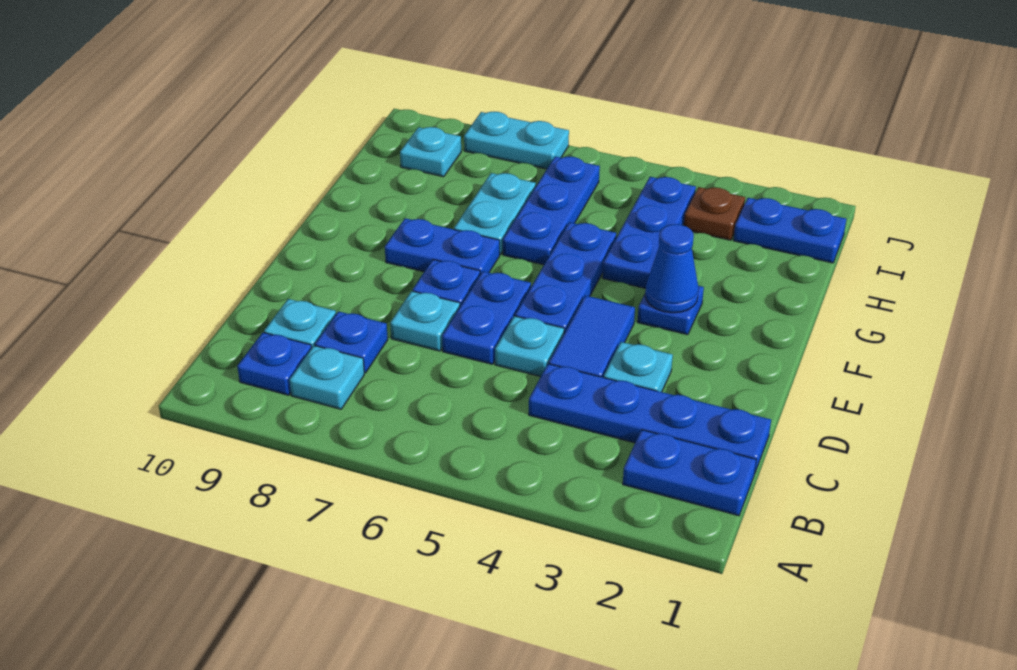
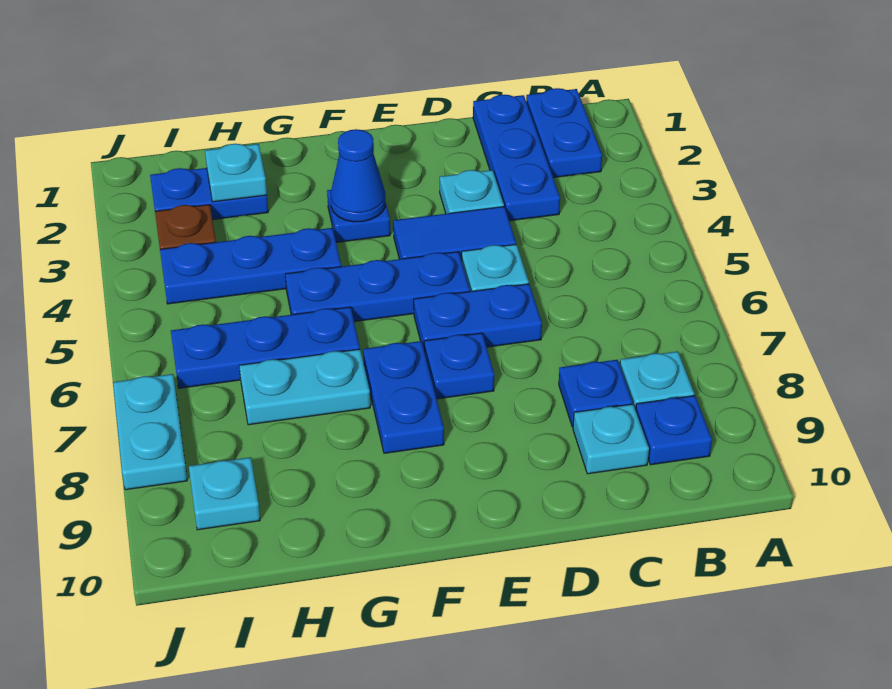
blue 1x4 plate [529,364,771,474] -> blue 1x3 plate [473,95,560,221]
cyan 1x1 plate [390,291,460,351] -> cyan 1x1 plate moved to [205,144,267,202]
blue 1x2 plate [733,198,846,263] -> blue 1x2 plate turned to [150,168,268,220]

